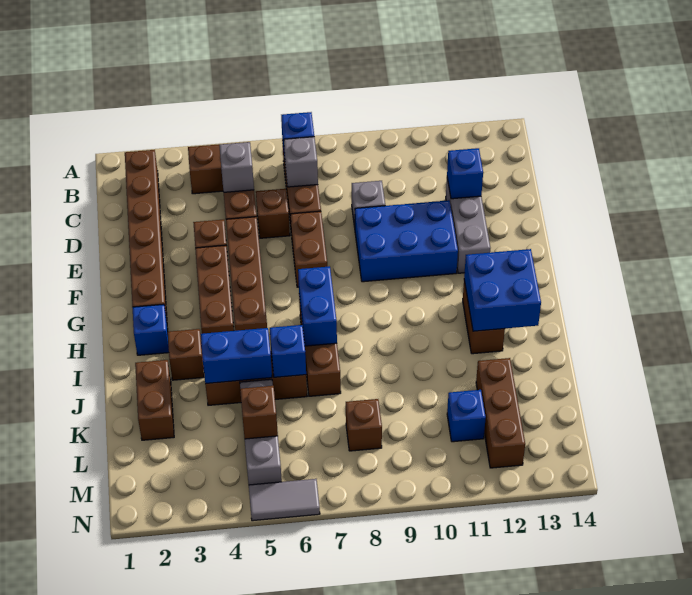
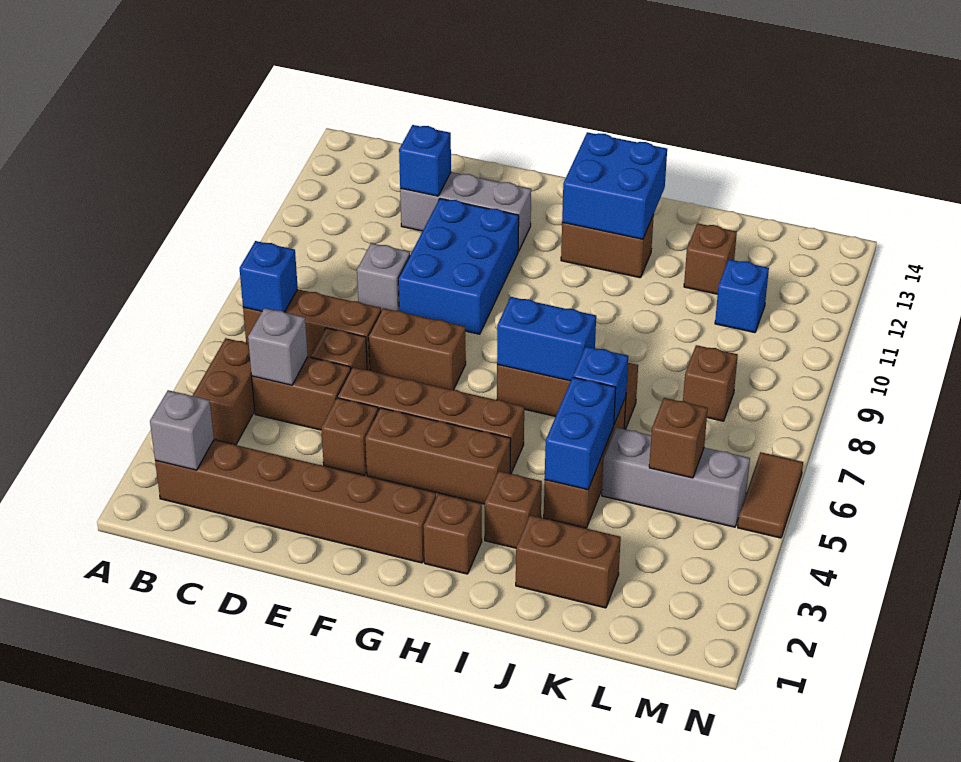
grey 1x1 brick [284,137,318,187] -> grey 1x1 brick moved to [150,390,214,470]
blue 1x1 brick [132,304,169,355] -> brown 1x1 brick [424,493,482,574]
brown 1x3 brick [476,358,525,468] -> brown 1x1 brick [684,223,737,294]
grey 1x2 tile [249,479,320,521] -> brown 1x2 tile [738,452,803,538]

